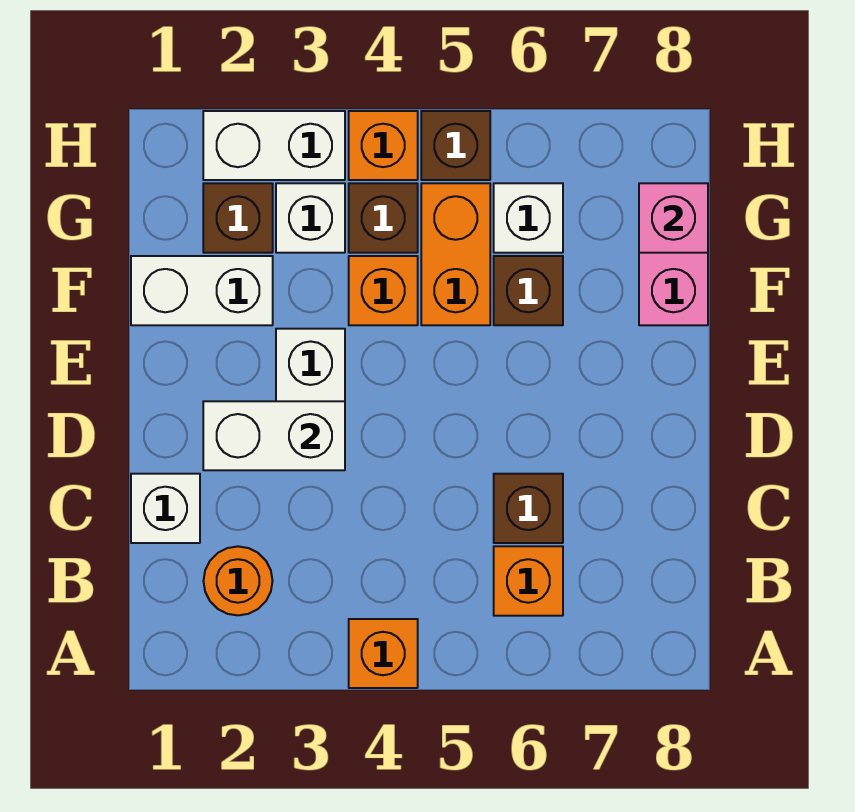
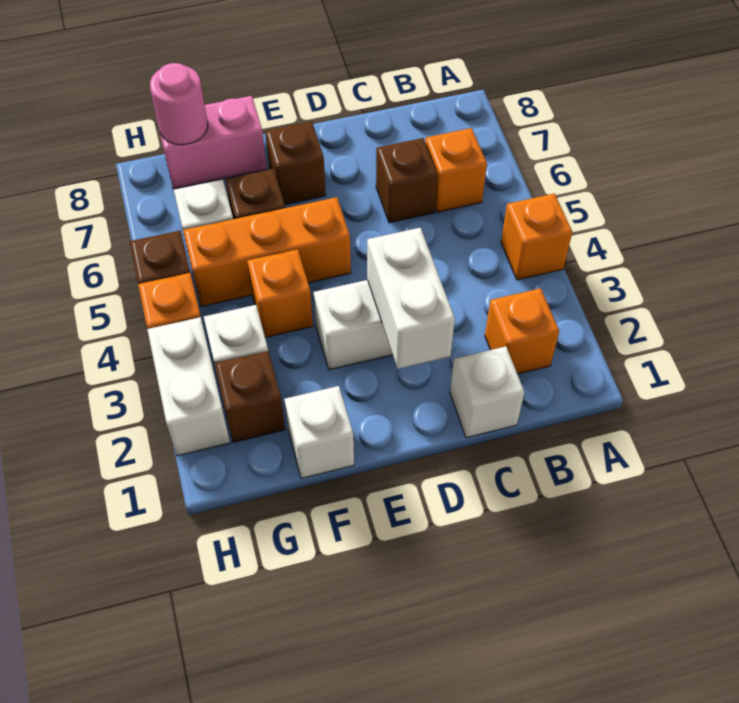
orange 1x1 round brick [204,546,272,615] -> orange 1x1 brick [485,288,559,374]
white 1x2 brick [131,256,273,325] -> white 1x1 brick [284,386,354,478]
orange 1x2 brick [421,183,490,325] -> orange 1x3 brick [183,197,351,307]
brown 1x1 brick [349,183,418,253] -> brown 1x1 brick moved to [265,122,326,205]
pink 1x1 brick [639,183,708,253] -> pink 1x1 round brick [150,63,208,145]

